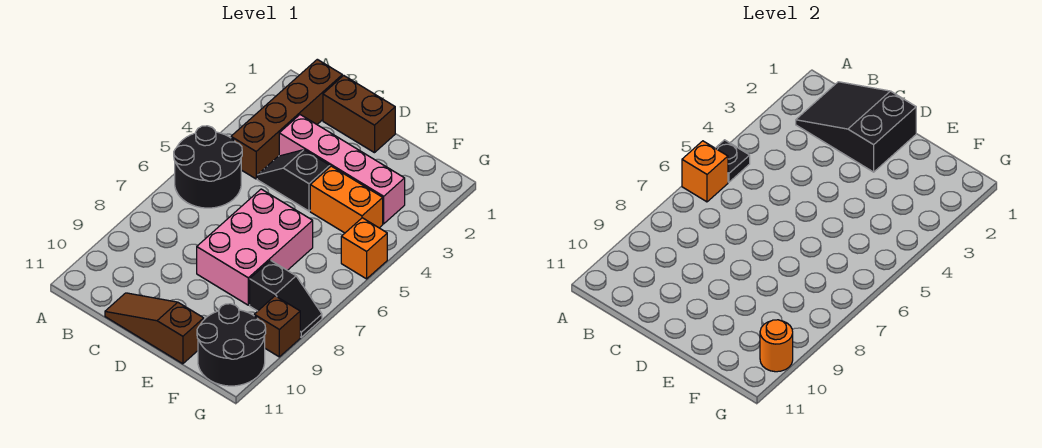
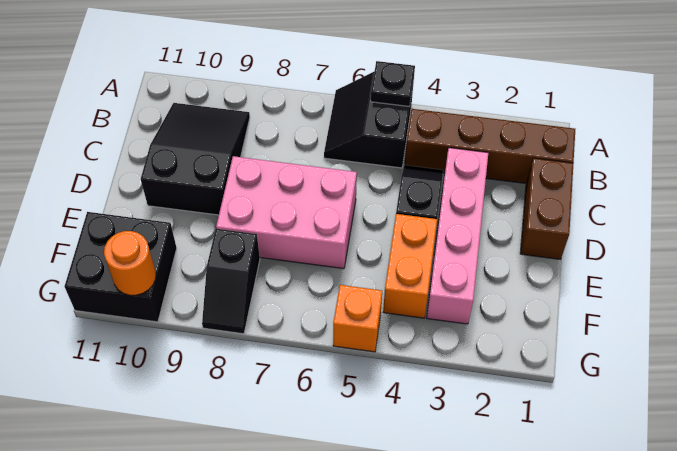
black 2x2 round brick [174,126,242,208] -> black 2x2 slope [324,72,414,168]
orange 1x1 brick [682,141,728,202] -> none
black 2x3 slope [796,82,916,172] -> black 2x3 slope moved to [141,103,250,215]
brown 1x3 slope [105,293,204,364] -> none
black 2x2 round brick [197,304,266,386] -> black 2x2 brick [65,212,177,322]
brown 1x1 brick [254,296,300,357] -> none

